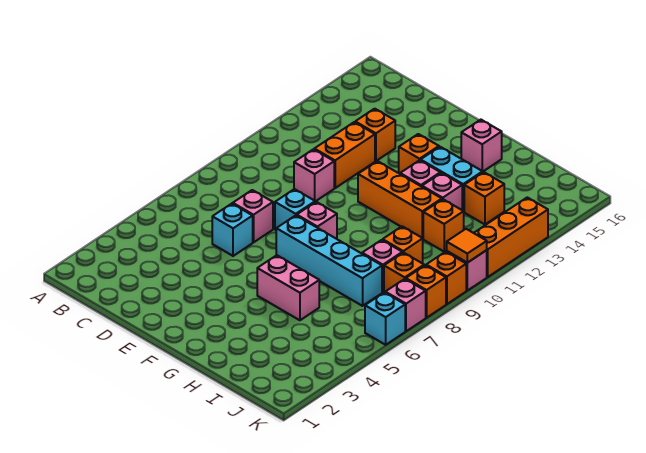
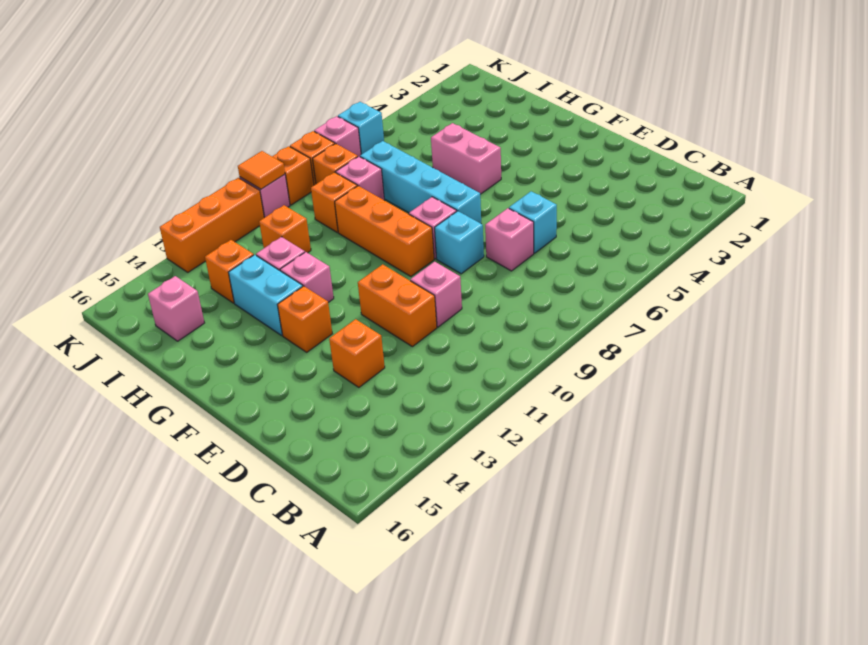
orange 1x2 brick [314,122,375,188] -> orange 1x2 brick turned to [358,264,437,347]
orange 1x3 brick [358,161,442,238] -> orange 1x3 brick moved to [335,186,434,276]
pink 1x1 brick [461,120,502,171] -> pink 1x1 brick moved to [148,276,204,341]

